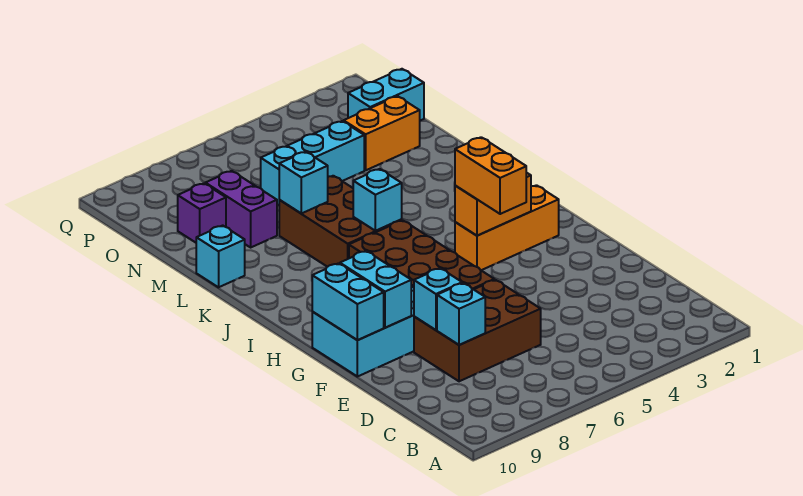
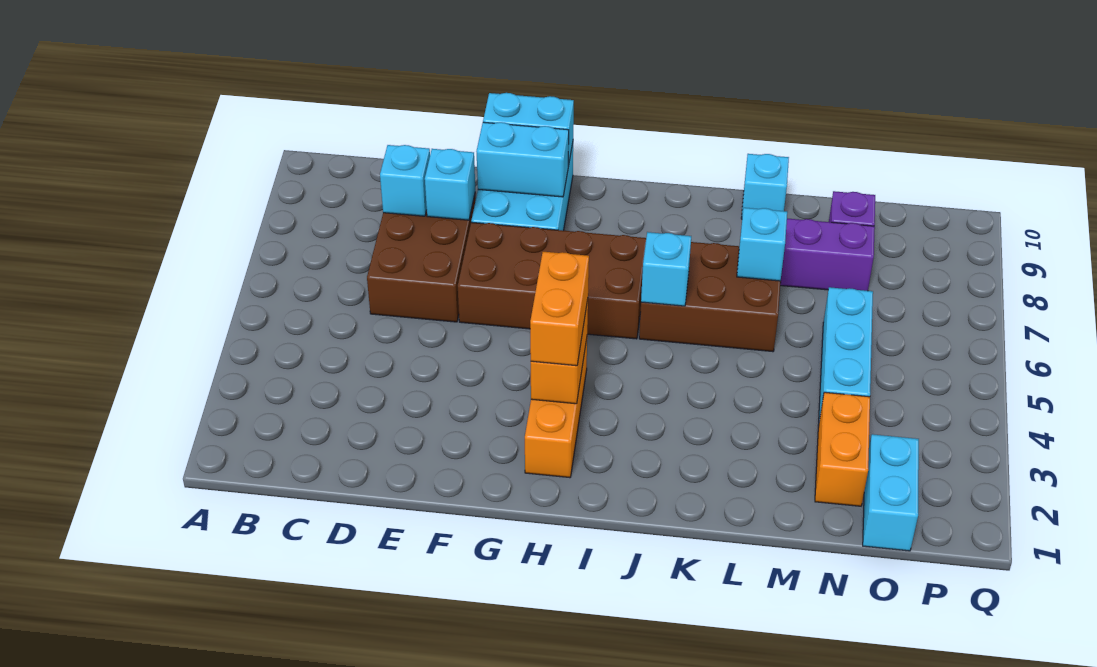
orange 1x2 brick [455,137,526,214] -> orange 1x2 brick turned to [530,252,589,366]

